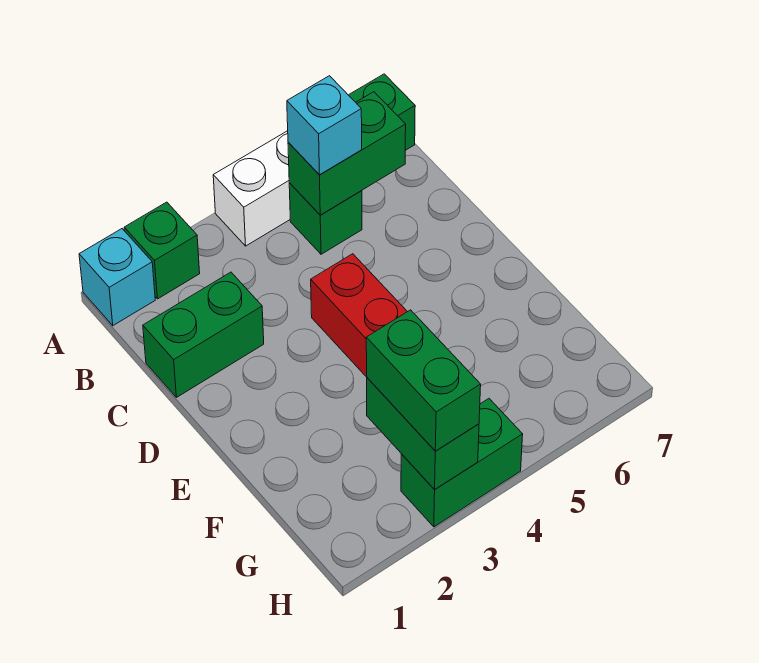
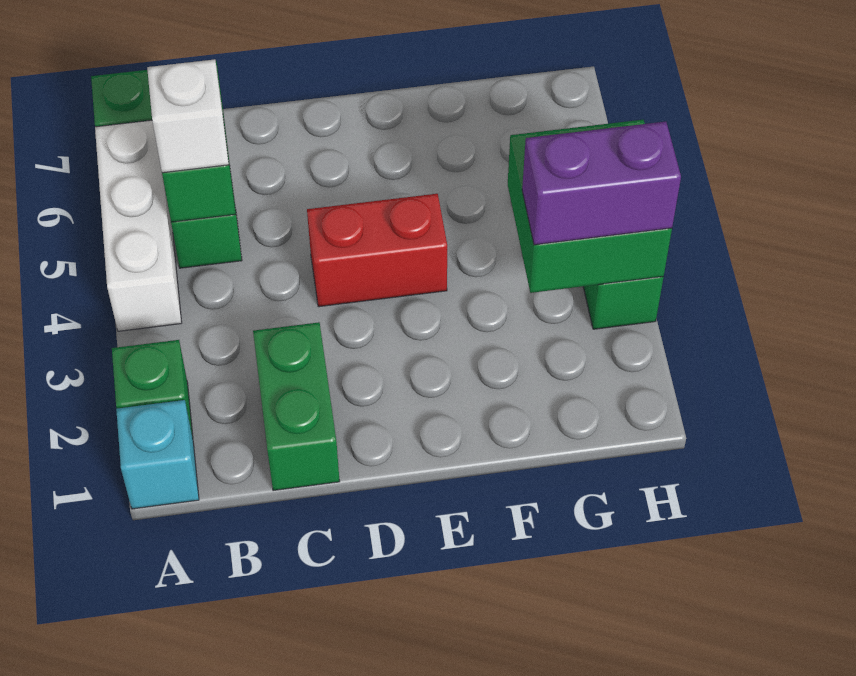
cyan 1x1 brick [287,76,362,175] -> white 1x1 brick [147,59,229,173]
green 1x2 brick [367,378,479,490] -> green 2x2 brick [508,120,672,293]
green 1x2 brick [366,310,481,451] -> purple 1x2 brick [522,122,681,245]

